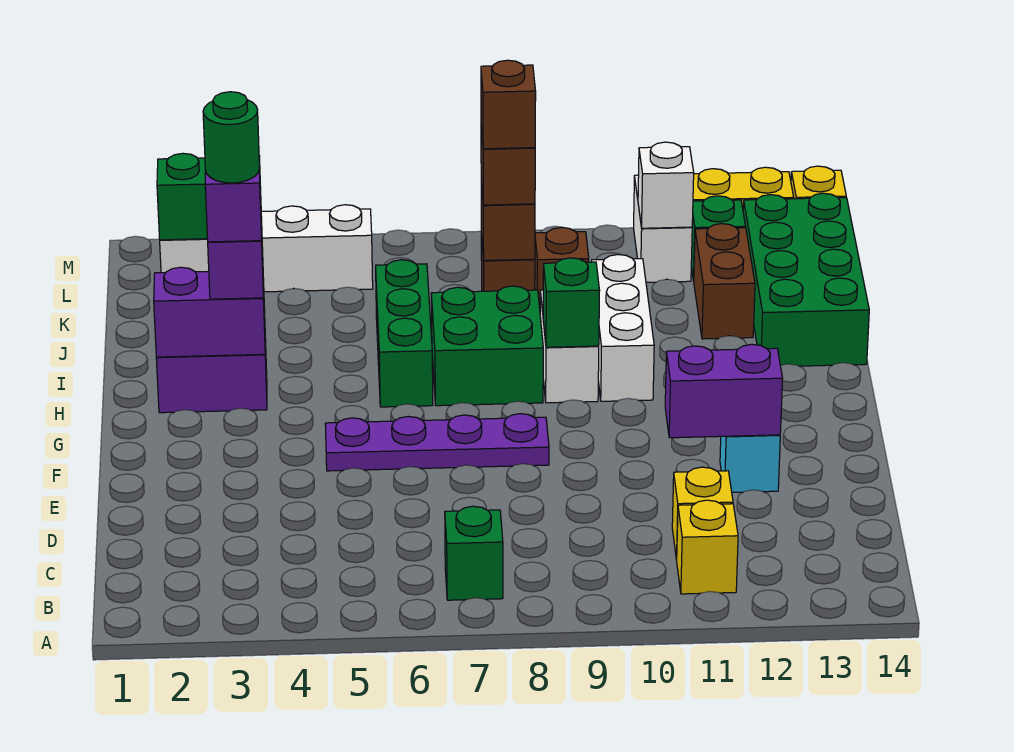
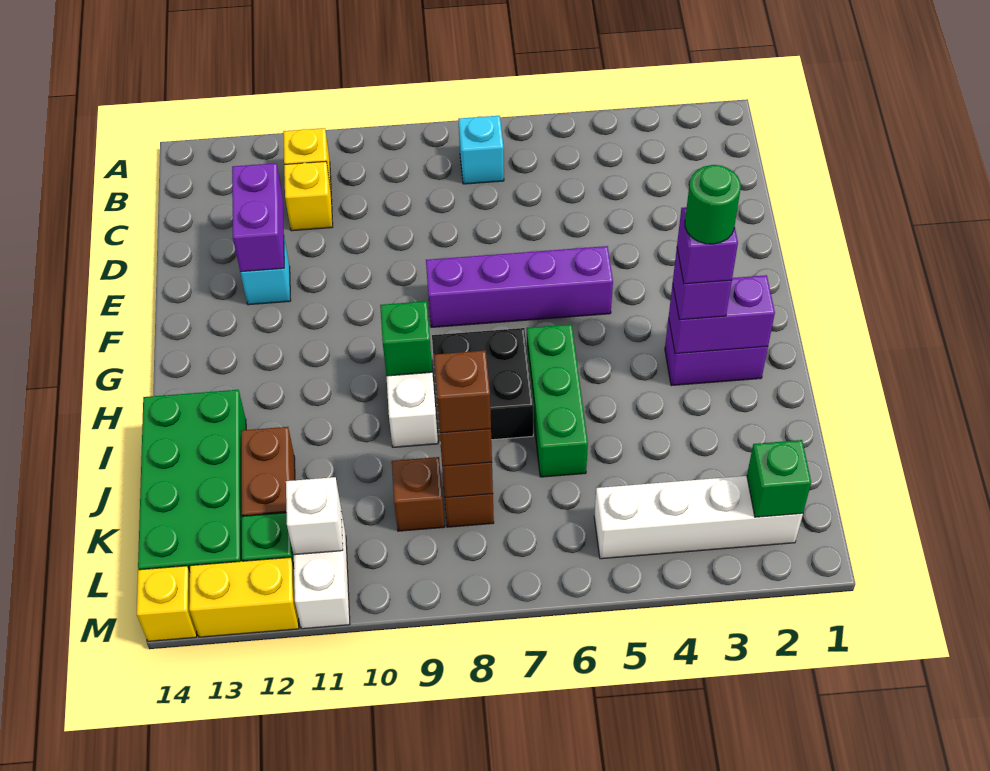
green 1x1 brick [445,506,503,600] -> cyan 1x1 brick [458,116,504,184]
purple 1x2 brick [665,344,783,438] -> purple 1x2 brick turned to [232,163,284,272]
purple 1x4 plate [325,414,549,471] -> purple 1x4 brick [426,246,613,327]
green 2x2 brick [431,286,543,406] -> black 2x2 brick [432,328,534,440]
white 1x3 brick [592,255,654,401] -> none

